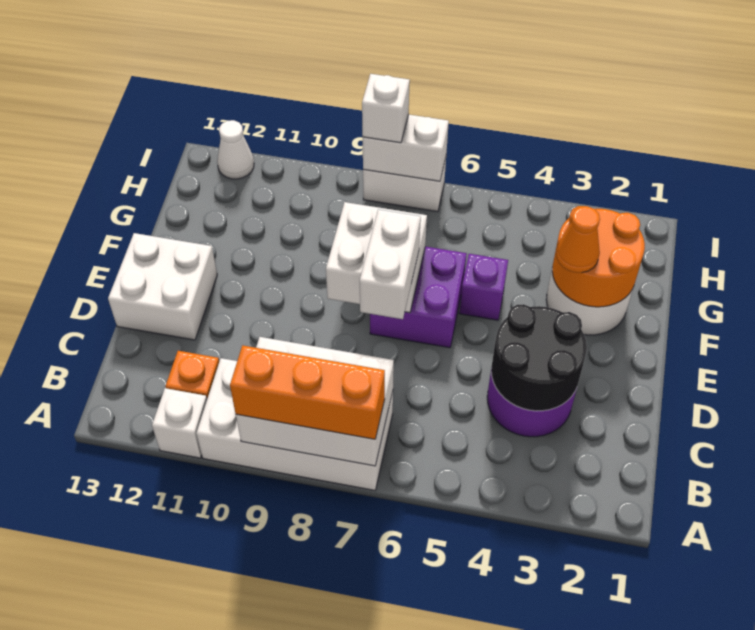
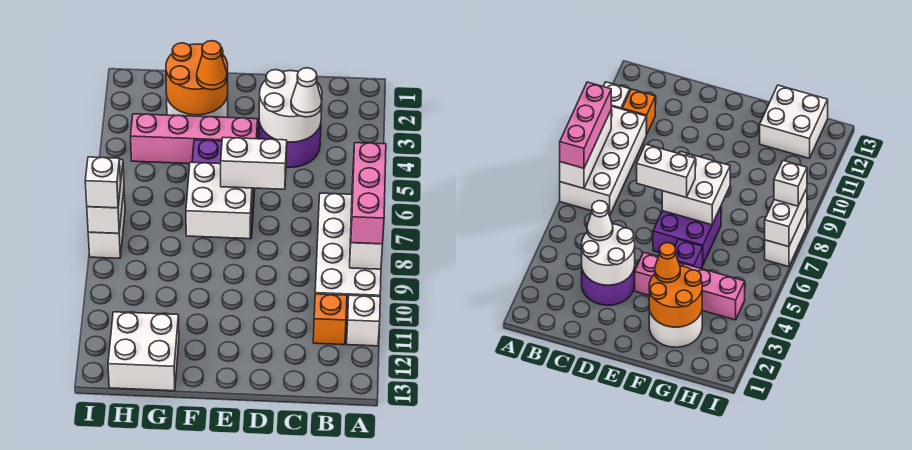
white 2x3 brick [236,337,394,466] -> white 1x3 brick [350,184,383,269]
orange 1x3 brick [230,345,385,439] -> pink 1x3 brick [351,143,386,244]
black 2x2 round brick [491,304,587,411] -> white 2x2 round brick [259,70,322,142]
white 2x2 brick [108,233,217,340] -> white 2x2 brick moved to [108,312,179,391]
none -> pink 1x4 brick [131,114,258,164]
white 1x1 cone [217,120,254,179] -> white 1x1 cone moved to [291,68,322,117]

